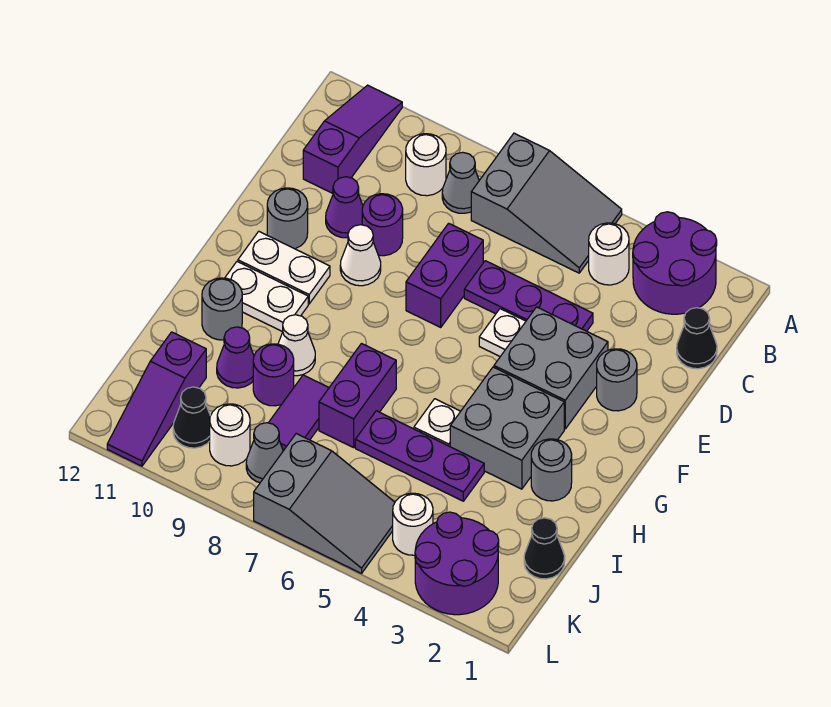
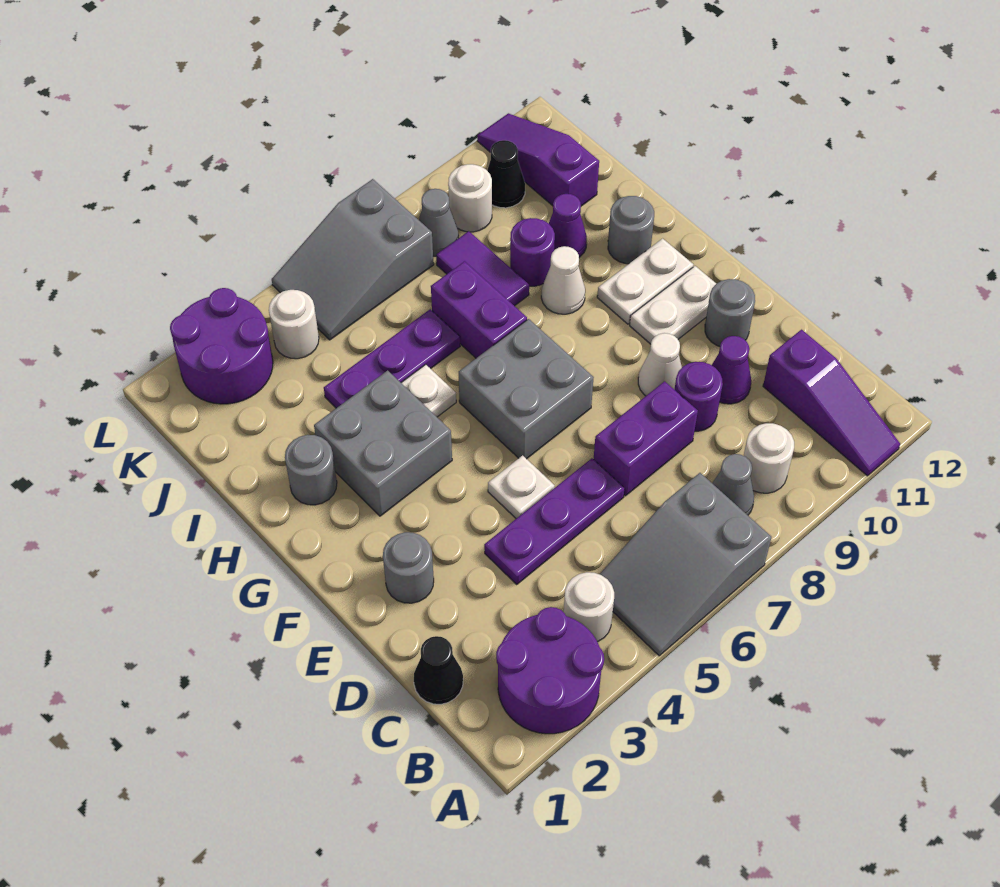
purple 1x2 brick [406,223,483,327] -> purple 1x2 brick turned to [594,381,698,496]
grey 2x2 brick [494,307,608,429] -> grey 2x2 brick moved to [459,319,594,459]
black 1x1 cone [524,518,565,579] -> none

